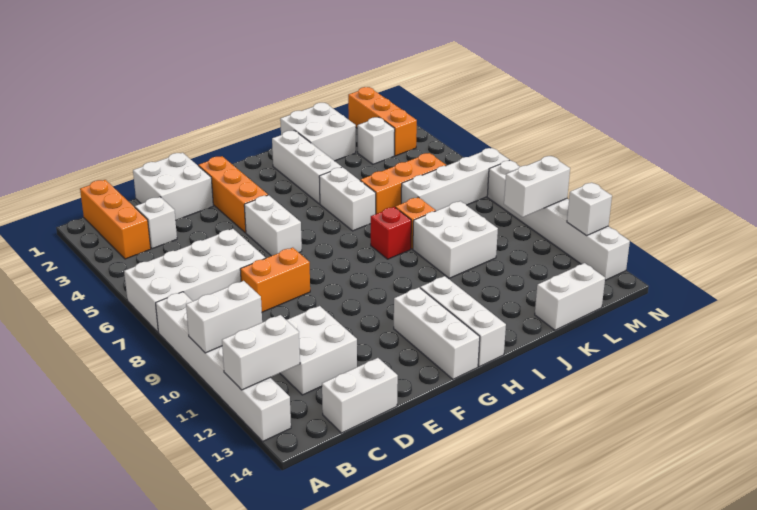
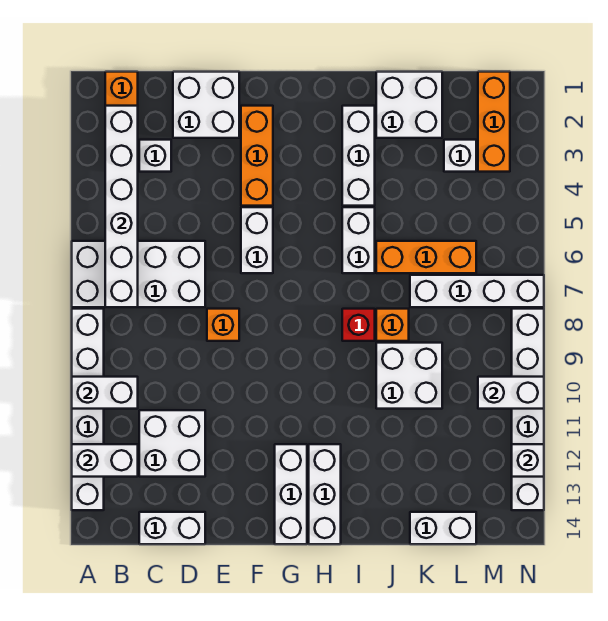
none -> white 1x6 brick [105,106,138,307]
orange 1x2 brick [240,248,310,312] -> orange 1x1 brick [207,309,239,341]

